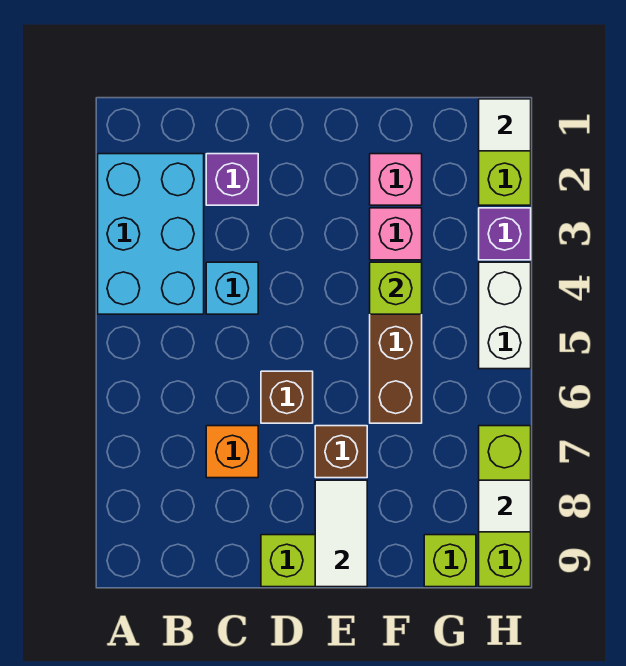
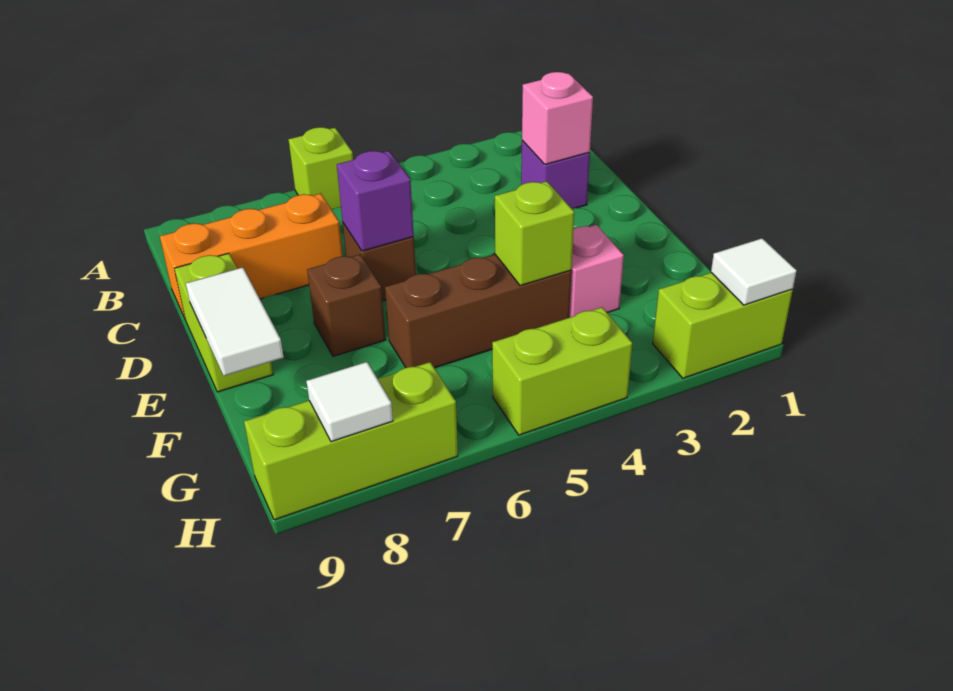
cyan 2x3 brick [98,154,204,314] -> none
cyan 1x1 brick [206,262,258,314] -> none
orange 1x1 brick [206,426,258,478] -> orange 1x3 brick [160,194,343,320]
white 1x2 tile [315,480,367,587] -> white 1x2 tile turned to [186,267,284,376]
pink 1x1 brick [370,154,422,205] -> pink 1x1 brick moved to [522,72,593,165]
lime 1x1 brick [424,535,476,587] -> lime 1x1 brick moved to [288,127,353,210]
purple 1x1 brick [479,208,531,260] -> purple 1x1 brick moved to [337,151,414,251]
white 1x2 brick [479,262,531,369] -> lime 1x2 brick [492,307,632,435]

